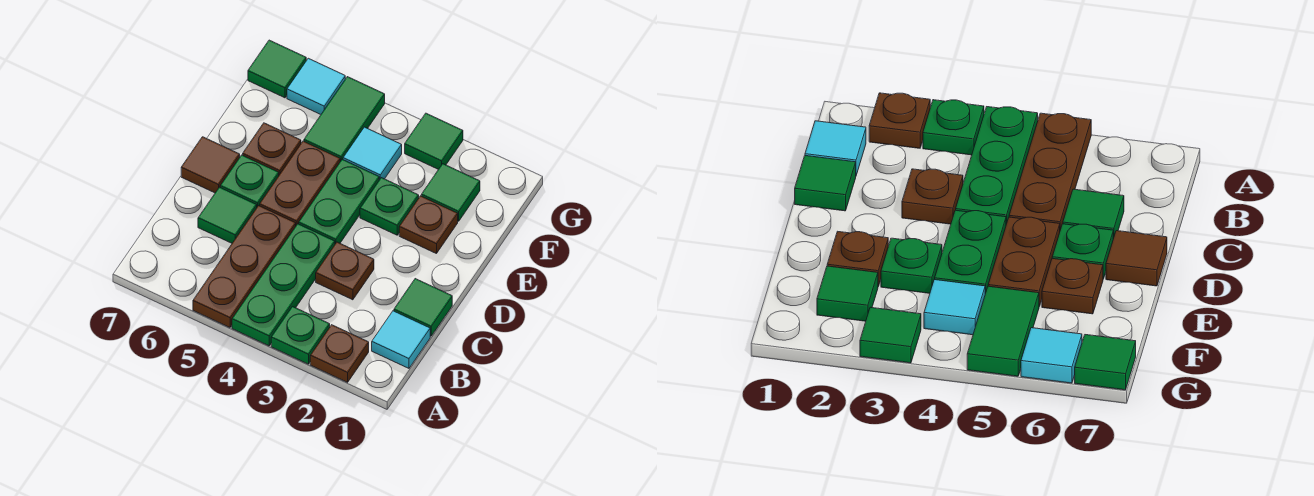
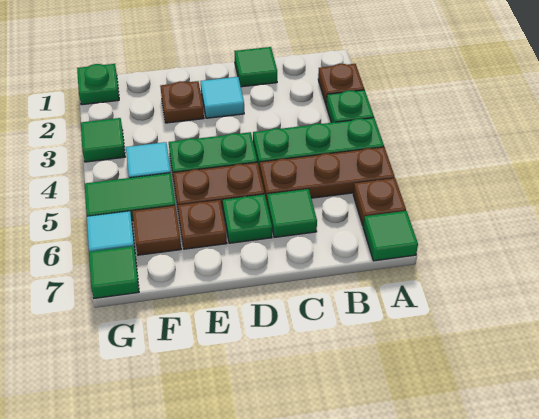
cyan 1x1 tile [372,311,430,368] -> cyan 1x1 tile moved to [201,77,244,118]
brown 1x1 plate [316,242,374,300] -> brown 1x1 plate moved to [353,178,406,225]
brown 1x1 tile [181,137,240,193] -> brown 1x1 tile moved to [132,206,181,255]
green 1x1 plate [360,178,419,235] -> green 1x1 plate moved to [77,64,119,105]
green 1x1 tile [421,164,480,221] -> green 1x1 tile moved to [363,211,418,261]

